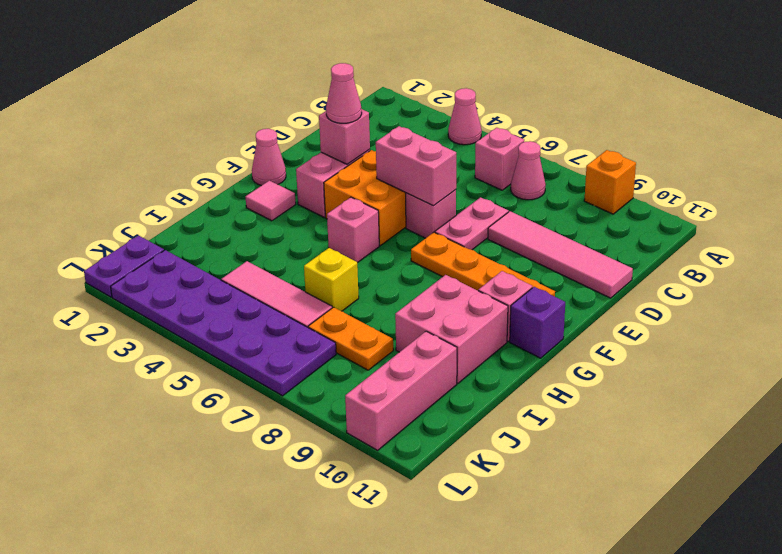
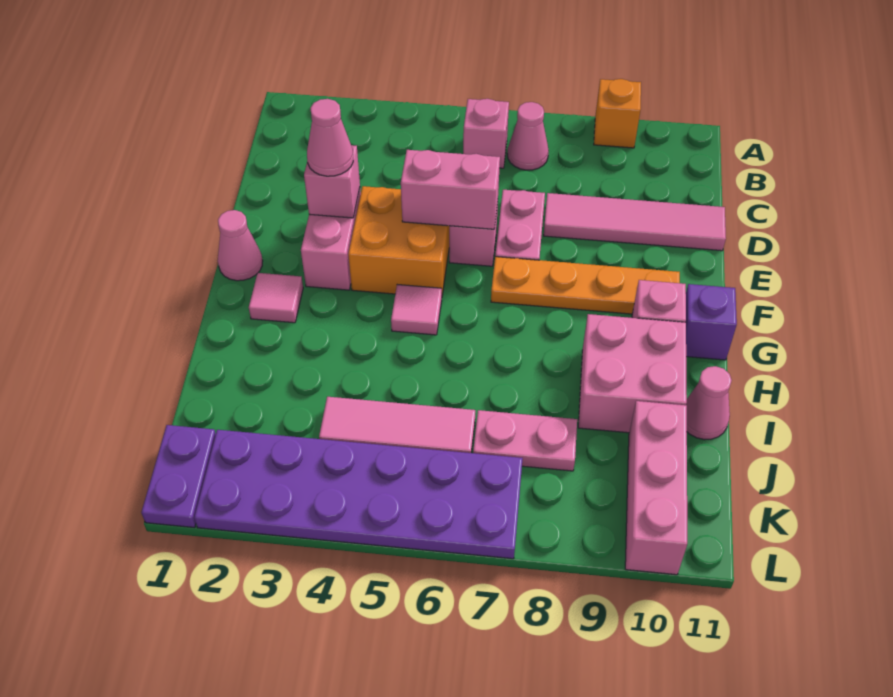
pink 1x1 cone [448,88,482,145] -> pink 1x1 cone moved to [686,366,732,440]
pink 1x1 brick [327,197,379,263] -> pink 1x1 tile [391,285,442,335]
yellow 1x1 brick [304,248,359,311] -> none
orange 1x2 plate [308,307,393,370] -> pink 1x2 plate [473,410,577,471]

